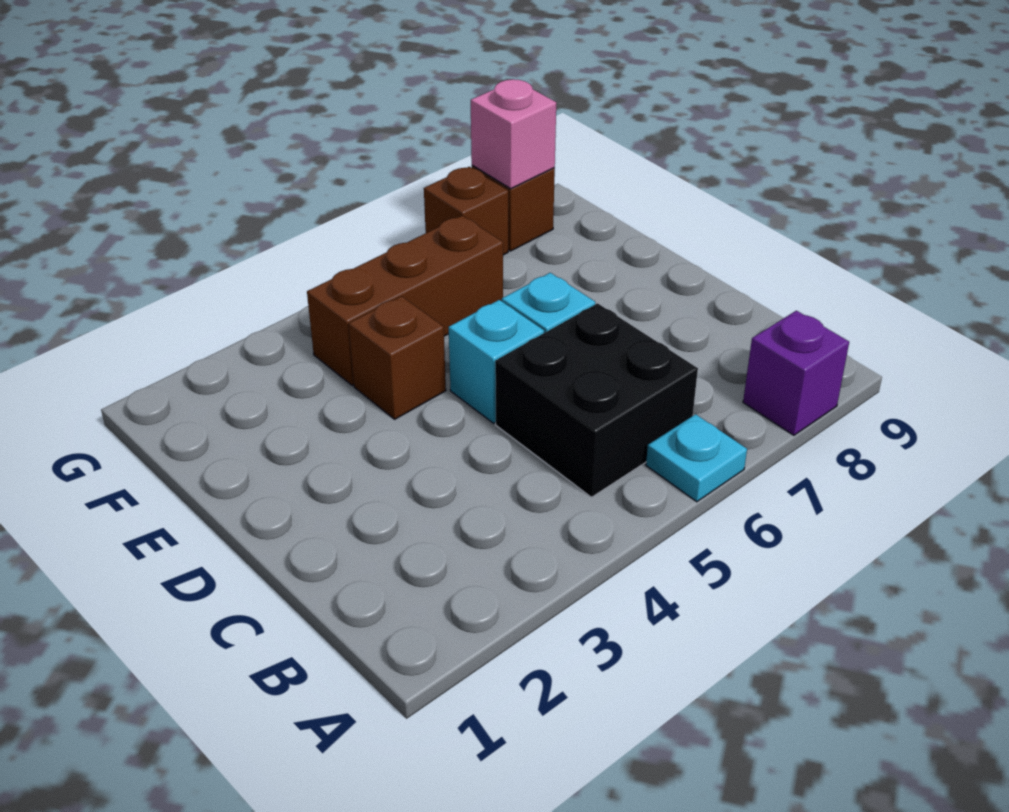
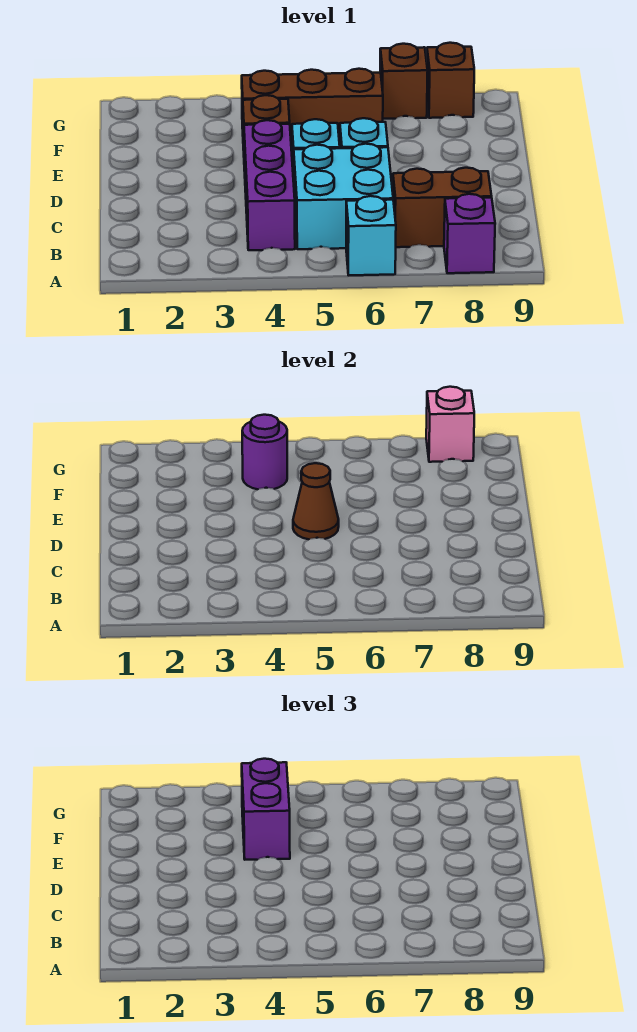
cyan 1x1 plate [646,414,747,502] -> cyan 1x1 brick [346,196,396,275]
none -> purple 1x3 brick [244,120,295,250]
black 2x2 brick [495,303,698,497] -> cyan 2x2 brick [294,144,393,249]
none -> brown 1x2 brick [393,168,492,247]
none -> brown 1x1 cone [293,463,339,539]
none -> purple 1x2 brick [242,759,290,860]
none -> purple 1x1 round brick [242,415,287,489]

